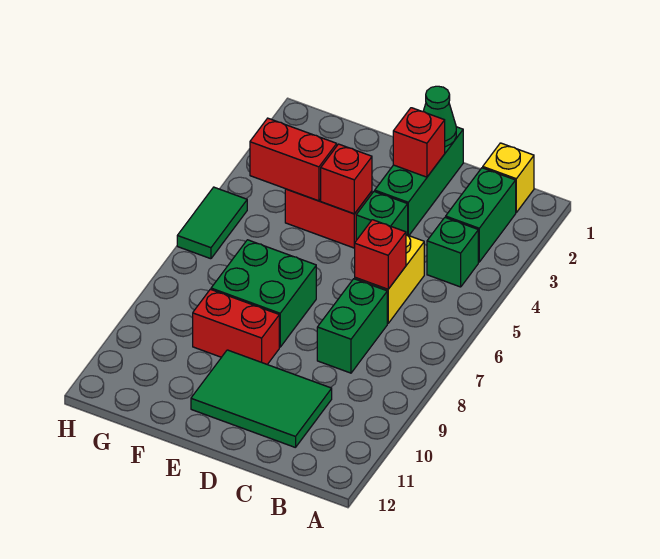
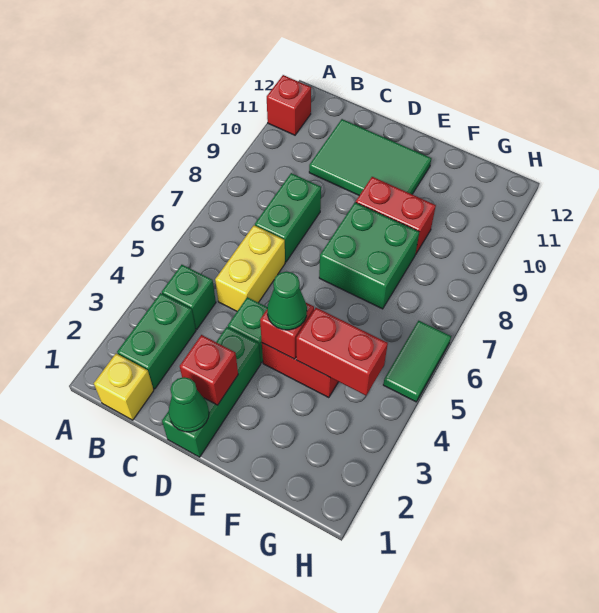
red 1x1 brick [355,220,406,289] -> red 1x1 brick moved to [267,75,311,135]
none -> green 1x1 cone [267,272,307,330]

